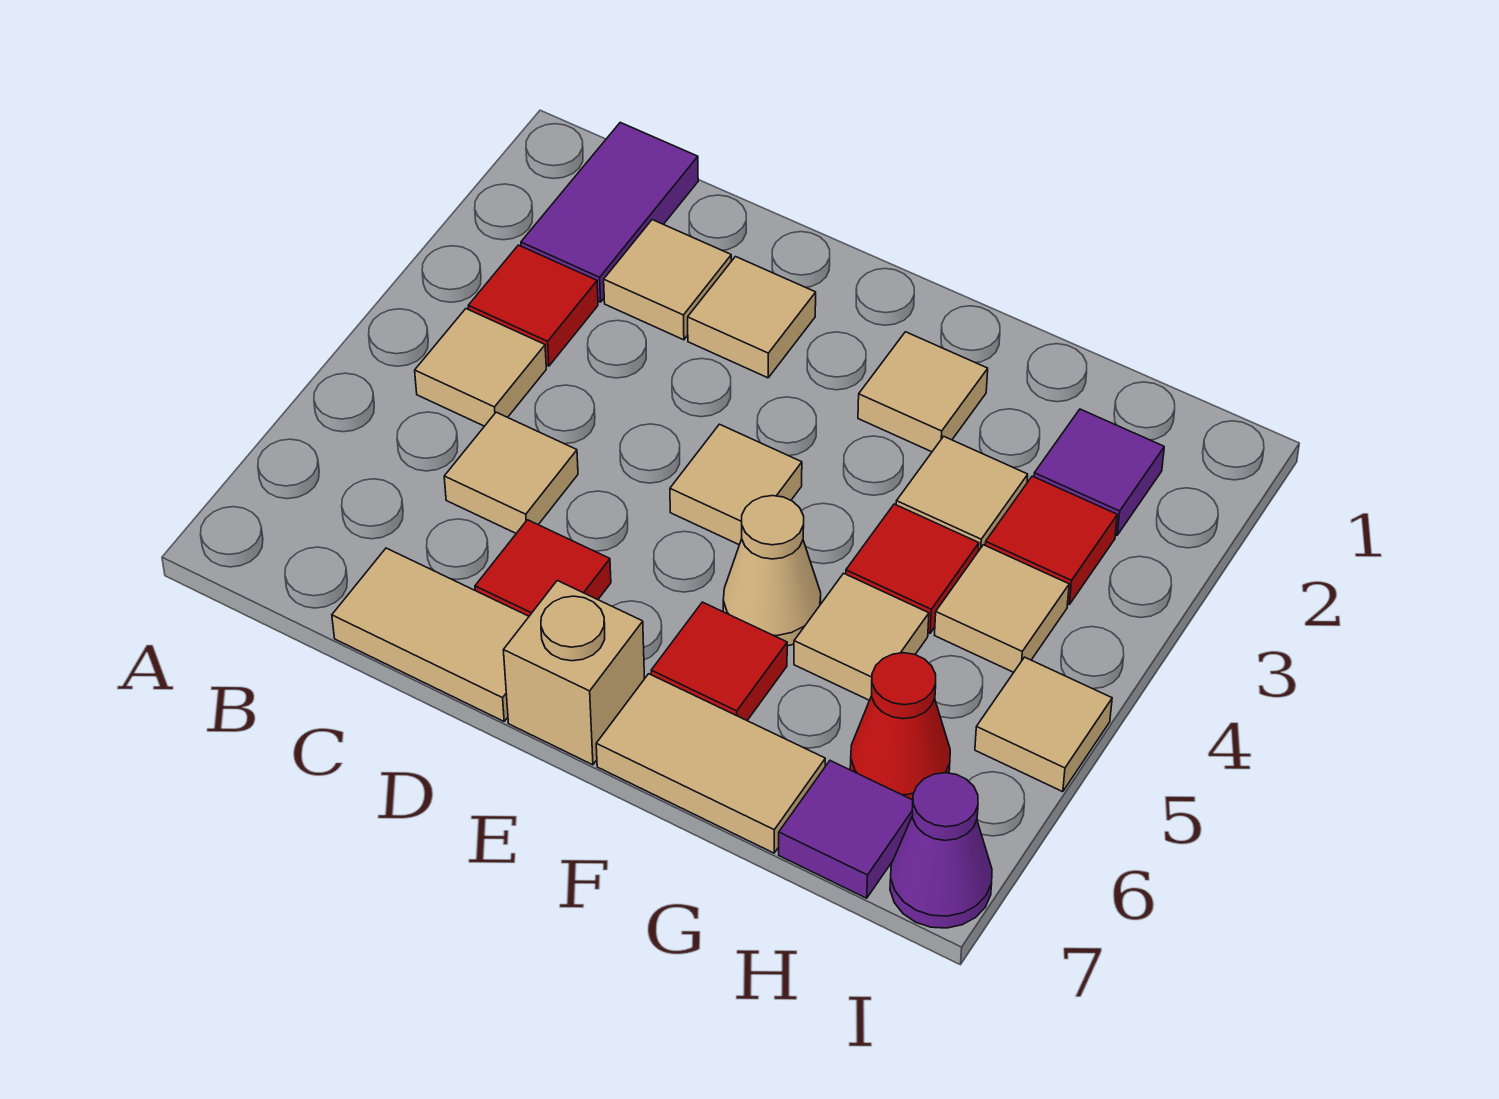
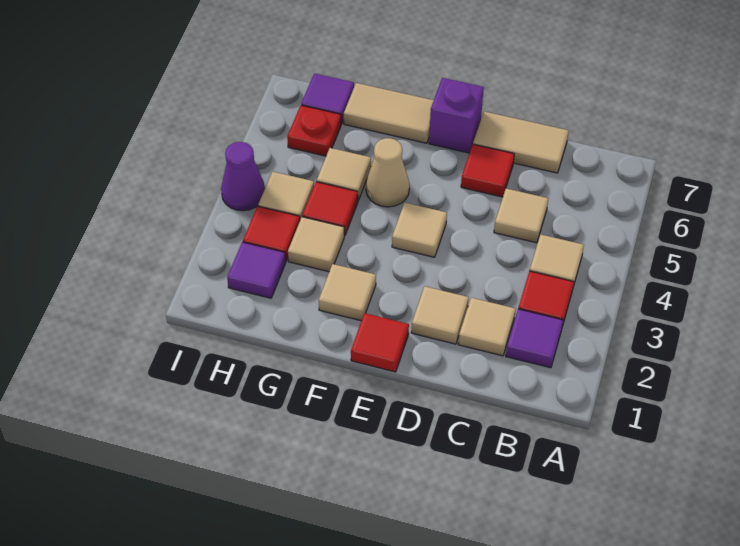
purple 1x2 tile [521,122,698,302] -> purple 1x1 tile [506,309,563,368]
tan 1x1 brick [503,581,645,765] -> purple 1x1 brick [429,78,484,153]
red 1x1 tile [651,602,787,720] -> red 1x1 tile moved to [351,313,409,372]
red 1x1 cone [850,653,950,800] -> red 1x1 plate [287,105,341,156]
tan 1x1 tile [975,657,1112,792] -> none
purple 1x1 cone [890,773,992,928] -> purple 1x1 cone moved to [221,142,265,211]

